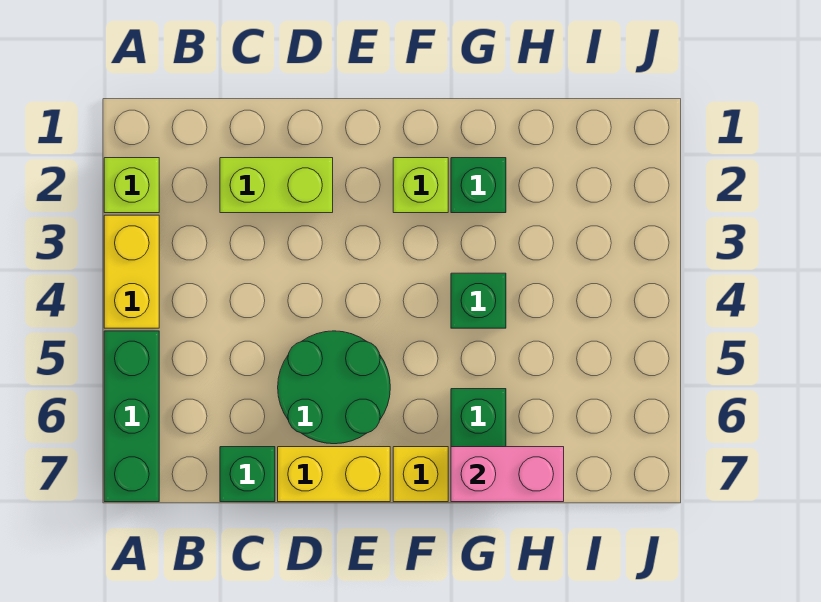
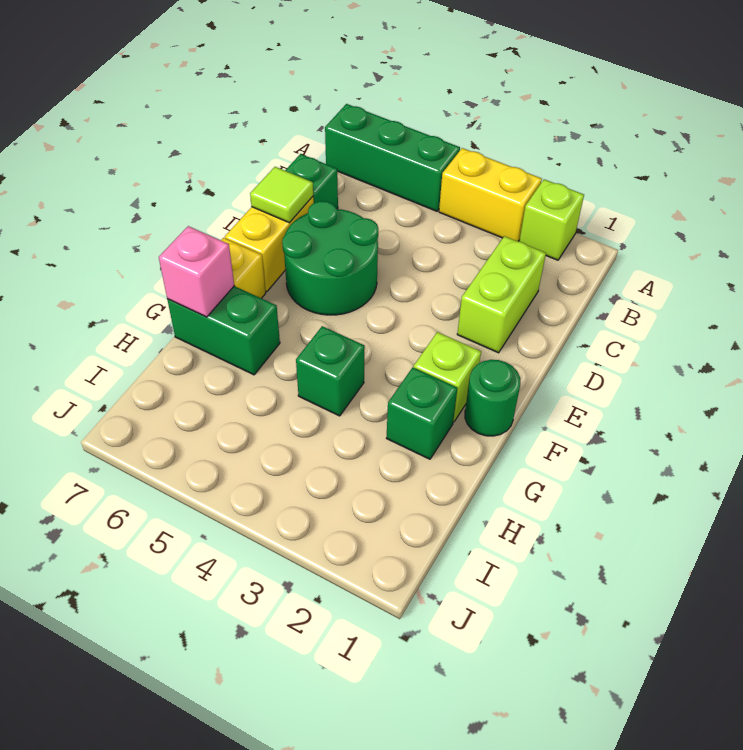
none -> lime 1x1 tile [250,167,313,223]
none -> green 1x1 round brick [465,360,520,436]
pink 1x2 brick [451,447,564,502] -> pink 1x1 brick [159,226,234,317]

